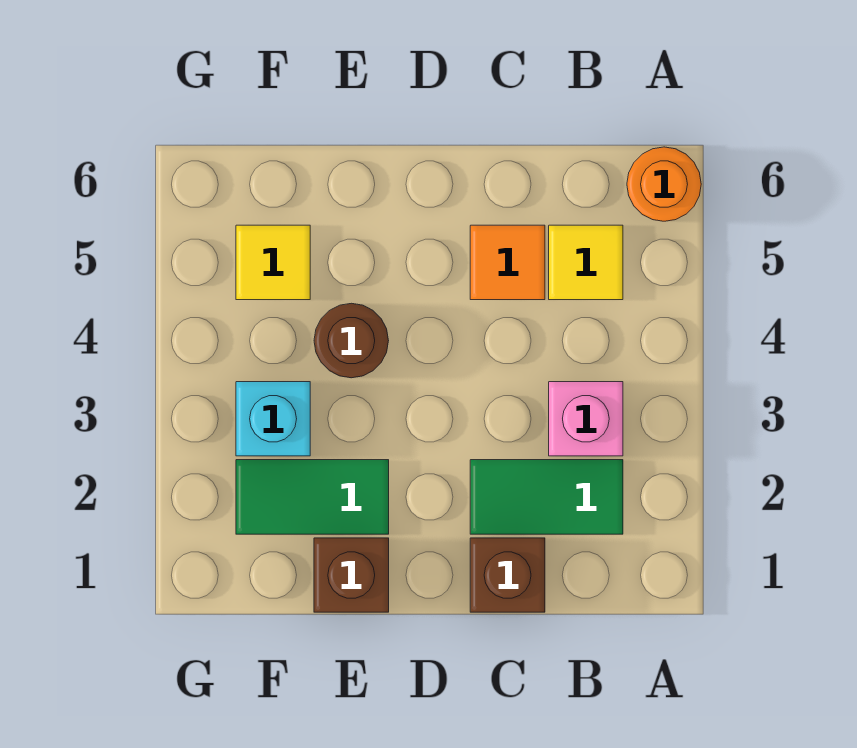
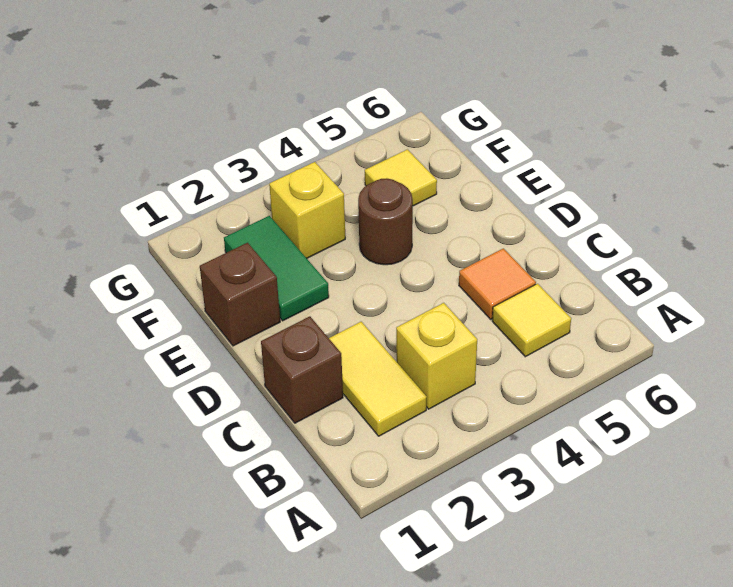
orange 1x1 round brick [627,147,701,221] -> none
green 1x2 tile [470,460,623,534] -> yellow 1x2 tile [329,322,427,436]
pink 1x1 brick [549,382,623,456] -> yellow 1x1 brick [396,303,477,409]
cyan 1x1 brick [236,382,310,456] -> yellow 1x1 brick [269,162,345,258]

